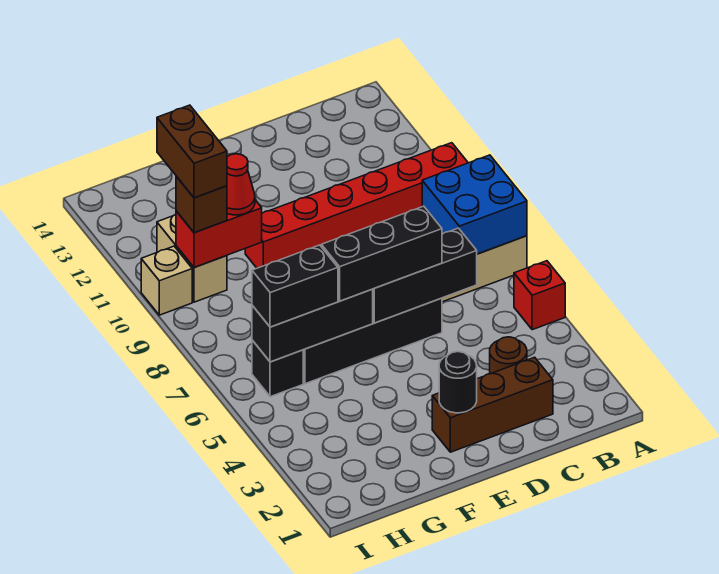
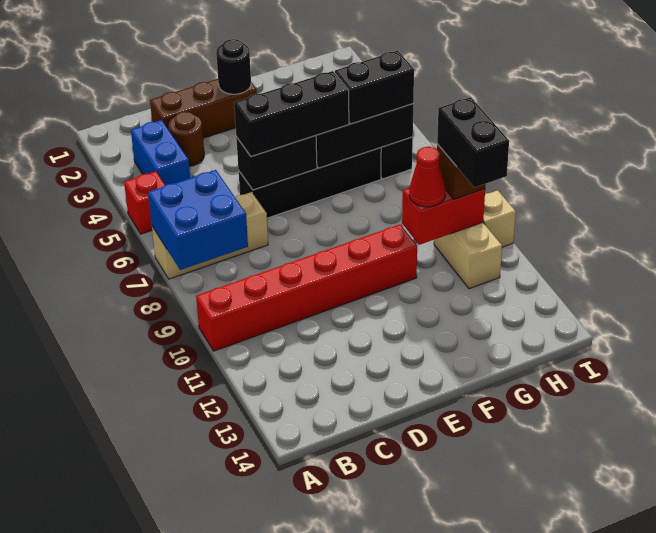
none -> blue 1x2 brick [131,120,190,185]
black 1x3 brick [373,228,477,323] -> black 1x2 brick [236,136,317,190]
brown 1x2 brick [157,105,227,198] -> black 1x2 brick [437,97,509,187]

